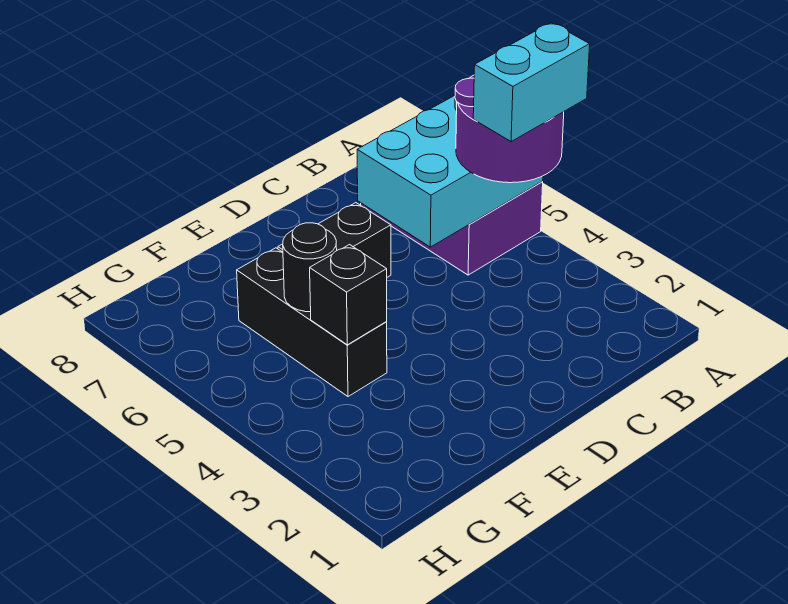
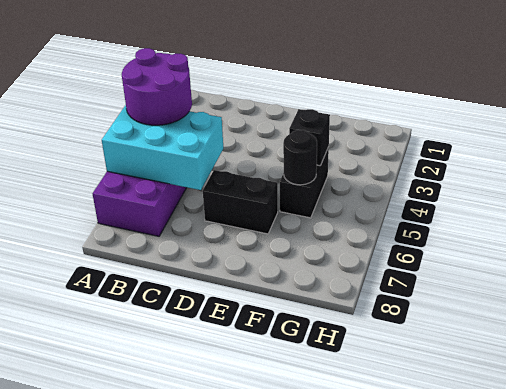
cyan 1x2 brick [473,23,590,141] -> none
black 1x3 brick [237,248,387,397] -> black 1x2 brick [280,147,329,218]

